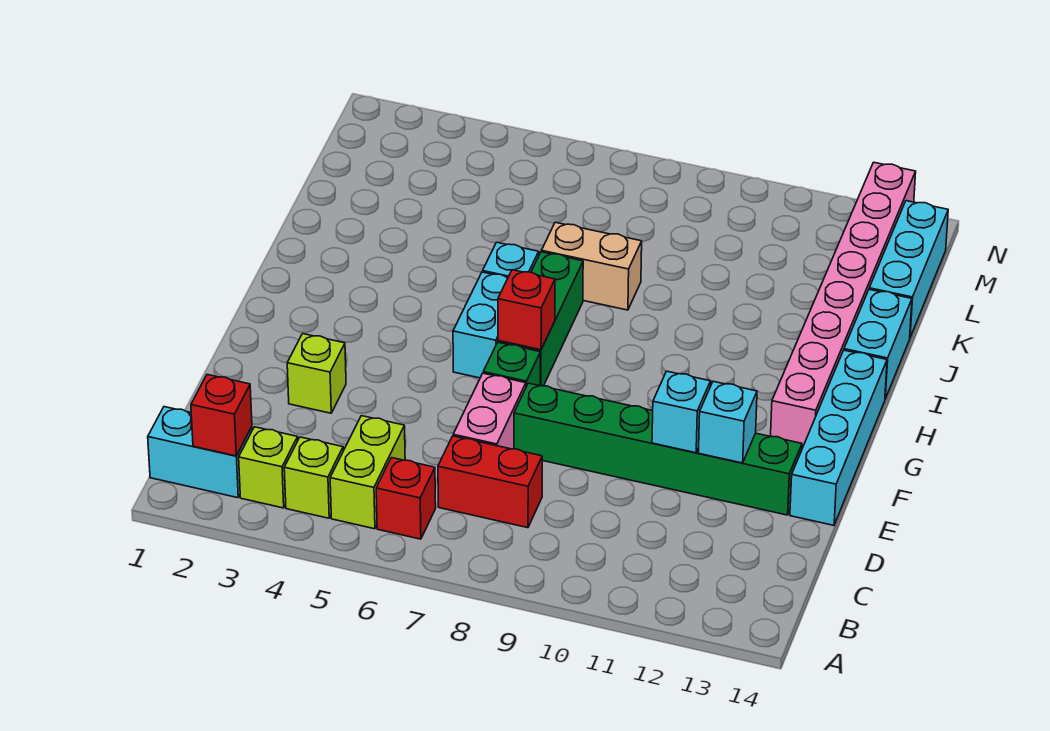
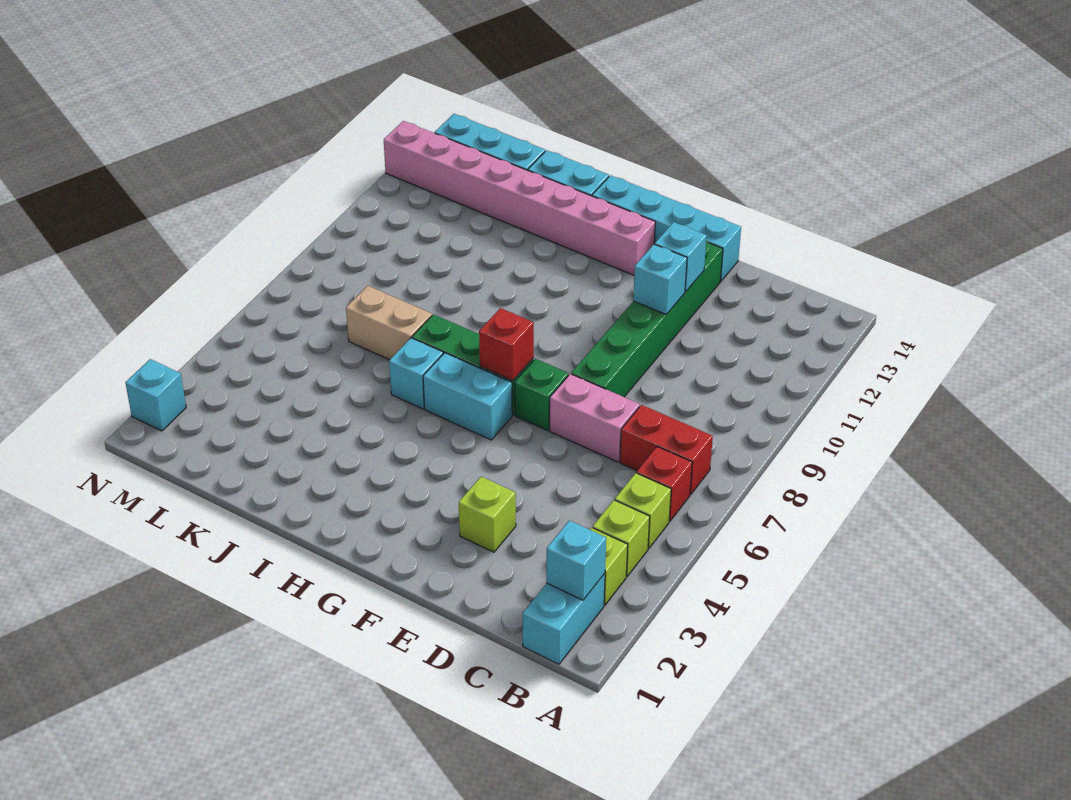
red 1x1 brick [191,375,252,456] -> cyan 1x1 brick [546,520,606,600]
lime 1x2 brick [330,416,405,529] -> lime 1x1 brick [615,473,671,549]
red 1x2 brick [438,436,542,528] -> red 1x2 brick turned to [620,405,713,495]
tan 1x2 brick [541,222,642,310] -> tan 1x2 brick turned to [346,286,432,360]
none -> cyan 1x1 brick [125,359,186,431]

